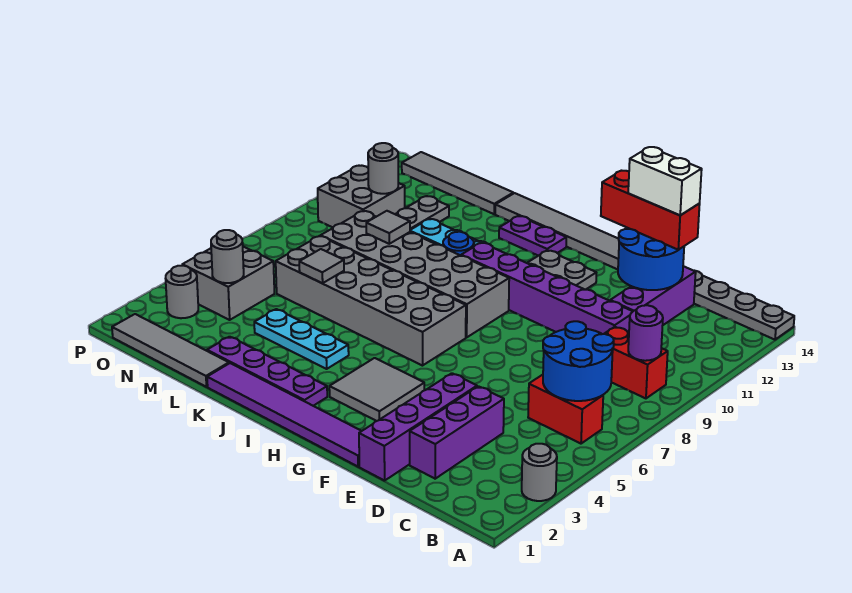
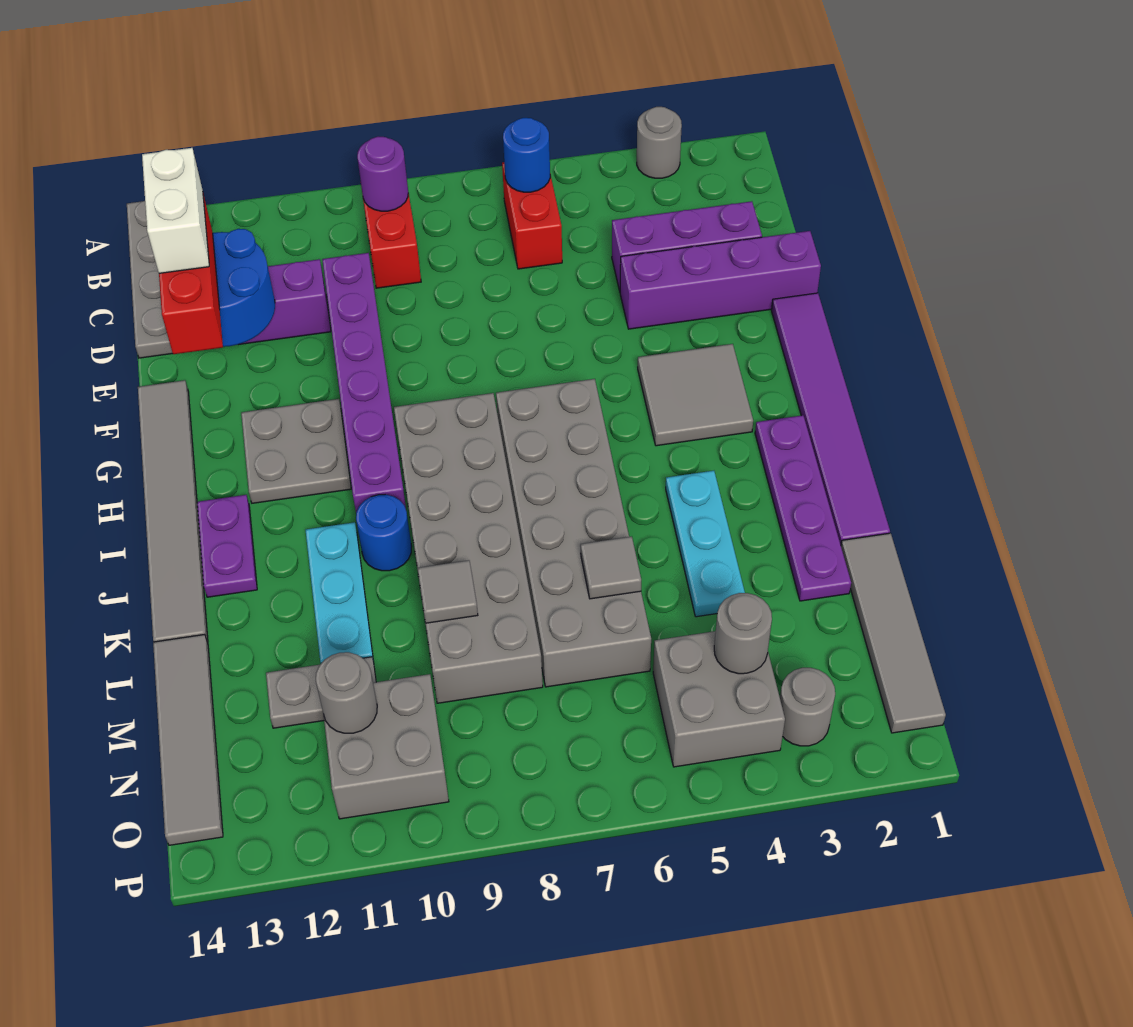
blue 2x2 round brick [543,321,614,401] -> blue 1x1 round brick [503,118,550,192]

